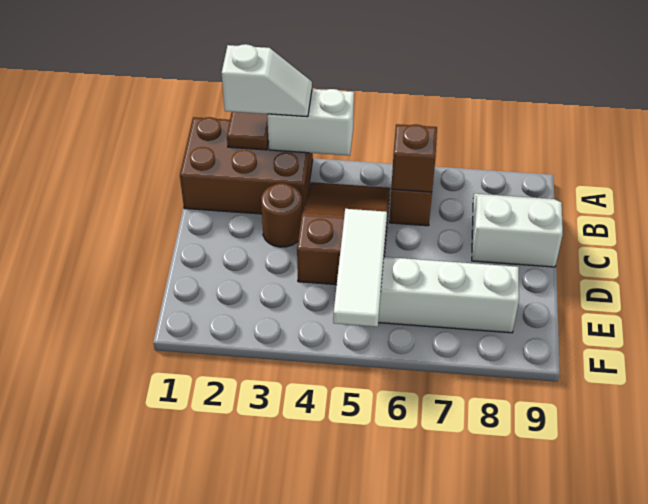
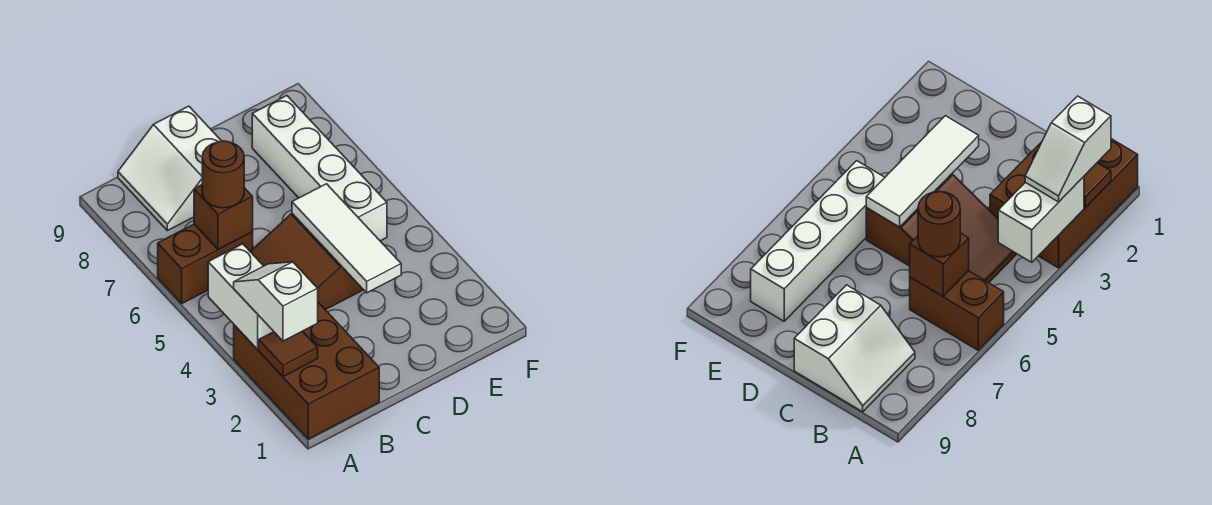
brown 1x1 round brick [261,183,302,247] -> brown 1x1 round brick moved to [202,141,244,208]
white 1x3 tile [333,209,387,327] -> white 1x3 tile turned to [292,184,401,293]

